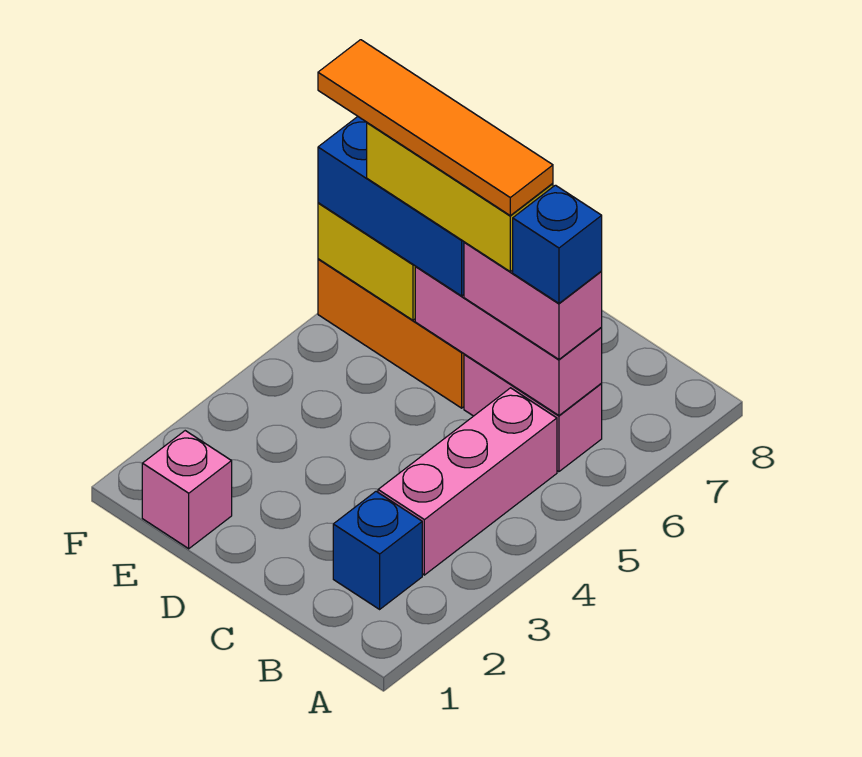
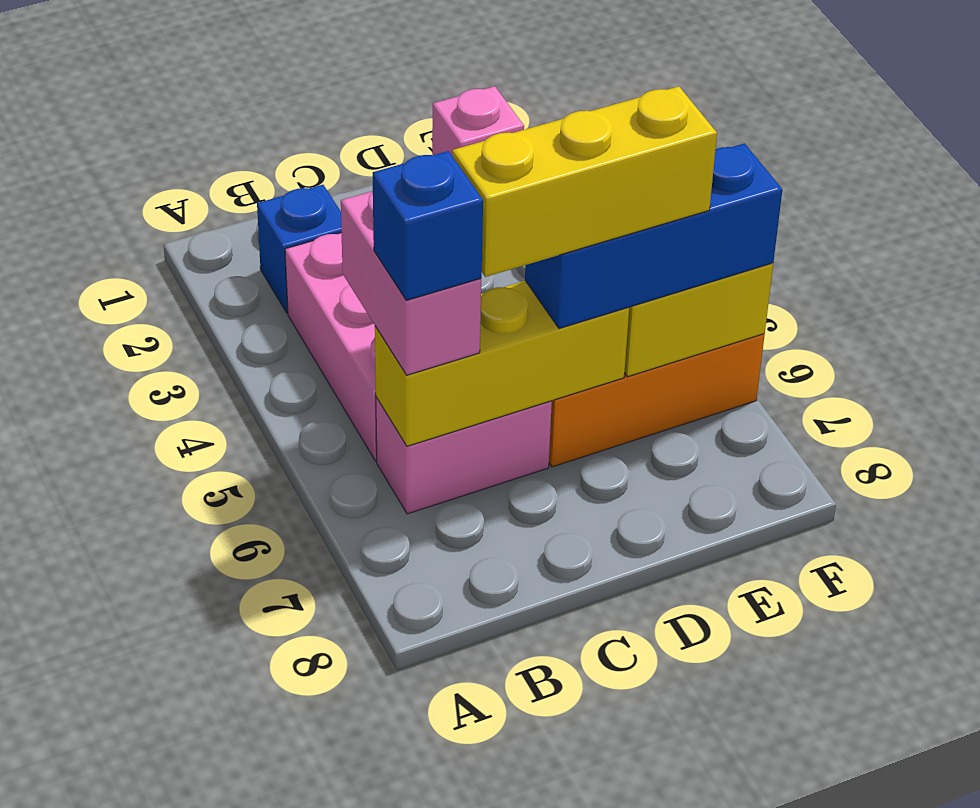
pink 1x3 brick [415,267,602,415] -> yellow 1x3 brick [375,281,629,446]
pink 1x2 brick [464,242,602,359] -> pink 1x2 brick turned to [341,191,481,375]
orange 1x4 tile [318,40,553,215] -> none

